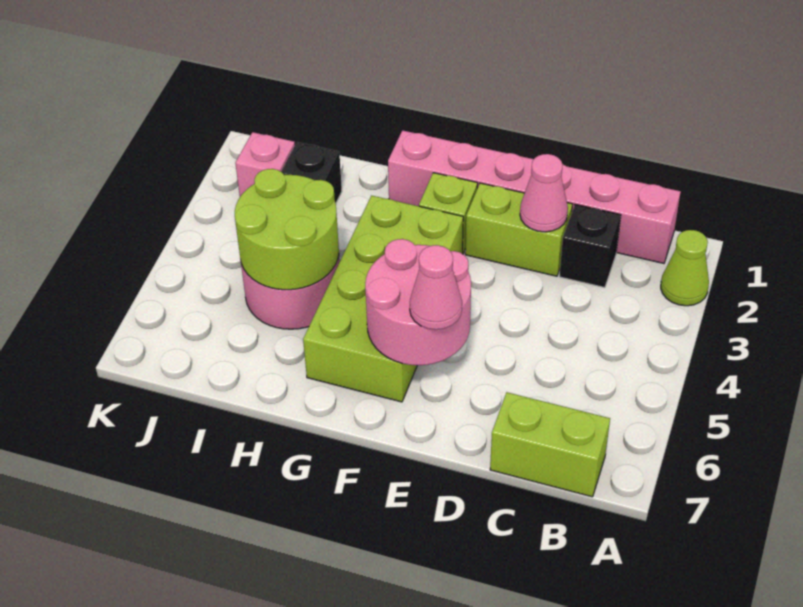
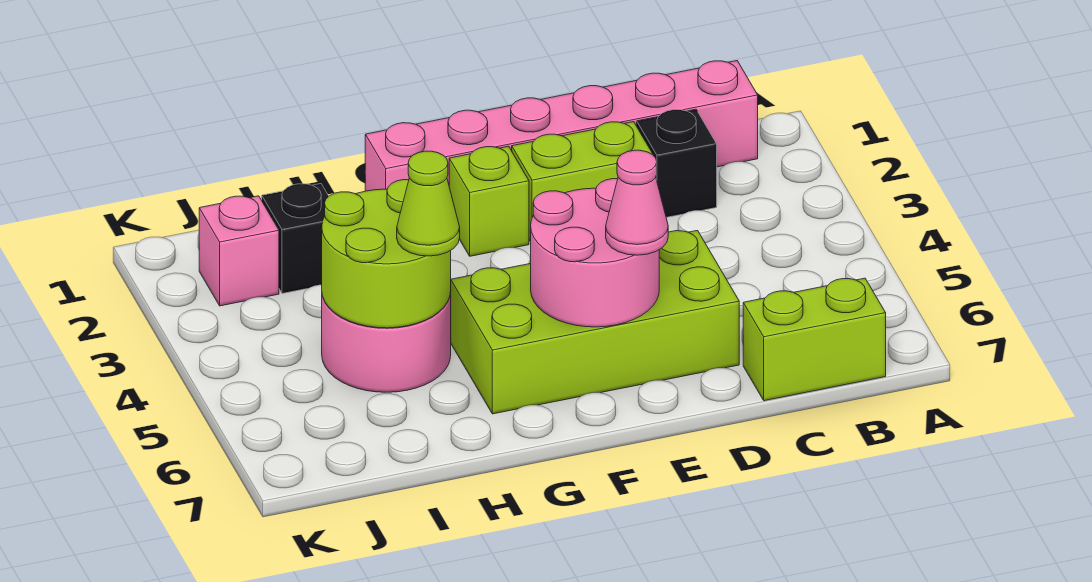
lime 1x1 cone [661,230,709,306] -> lime 1x1 cone moved to [397,151,460,256]
pink 1x1 cone [520,154,568,232] -> none
lime 2x4 brick [303,196,463,402] -> lime 2x4 brick turned to [450,231,739,414]

